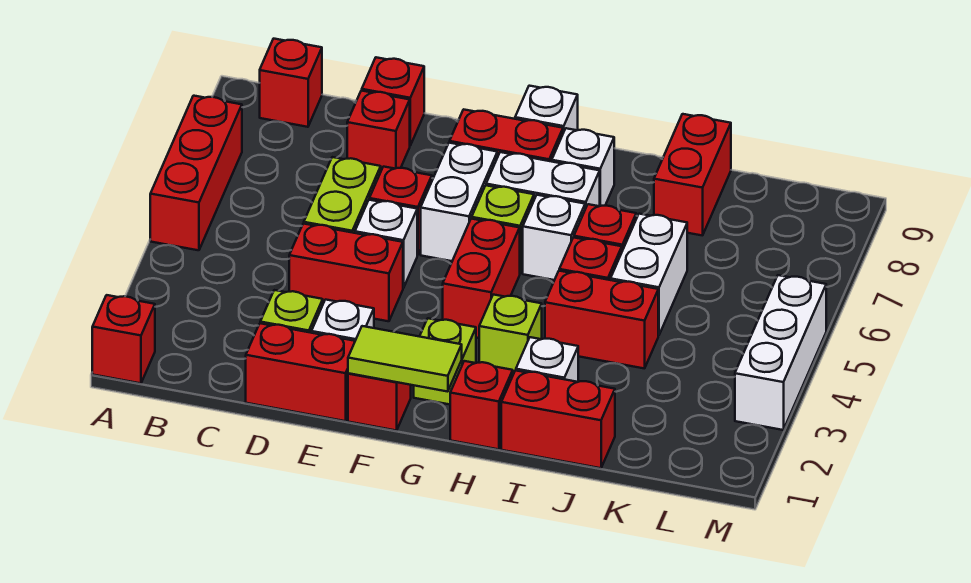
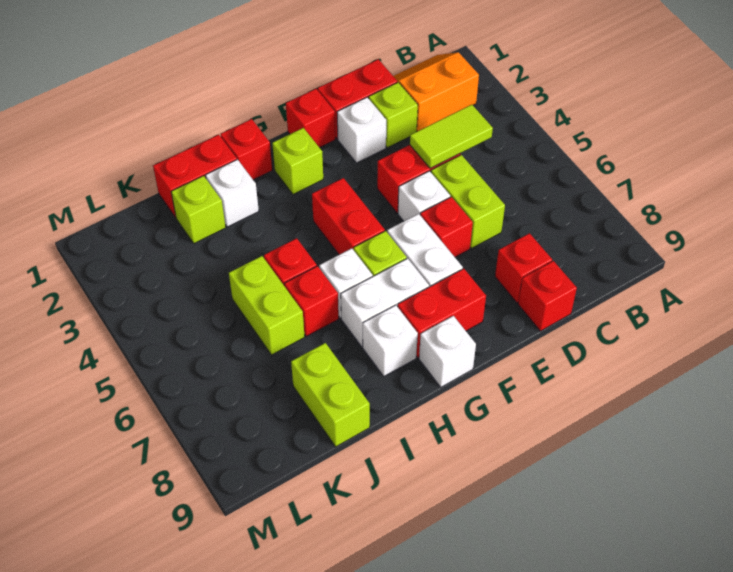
red 1x1 brick [92,295,155,383] -> none
red 1x3 brick [150,96,242,250] -> none
none -> orange 2x2 slope [393,52,479,131]
red 1x1 brick [260,39,322,127] -> none
lime 1x2 tile [348,326,462,392] -> lime 1x2 tile moved to [410,105,493,168]
lime 1x1 brick [479,295,542,374] -> lime 1x1 brick moved to [171,176,226,243]
red 1x2 brick [545,271,658,369] -> none
white 1x2 brick [610,214,687,335] -> lime 1x2 brick [229,256,305,355]
red 1x2 brick [654,114,731,236] -> lime 1x2 brick [291,343,370,447]
white 1x3 brick [735,275,826,430] -> none

